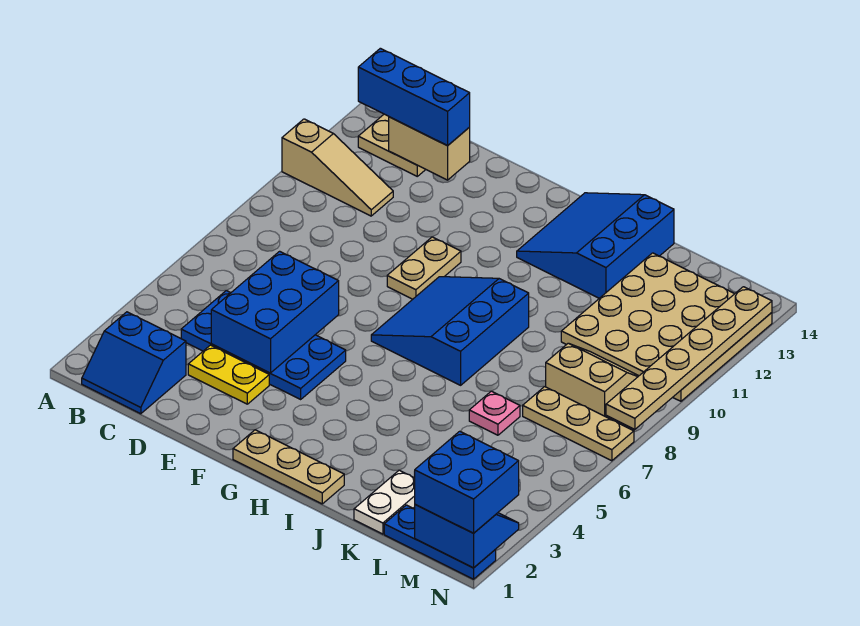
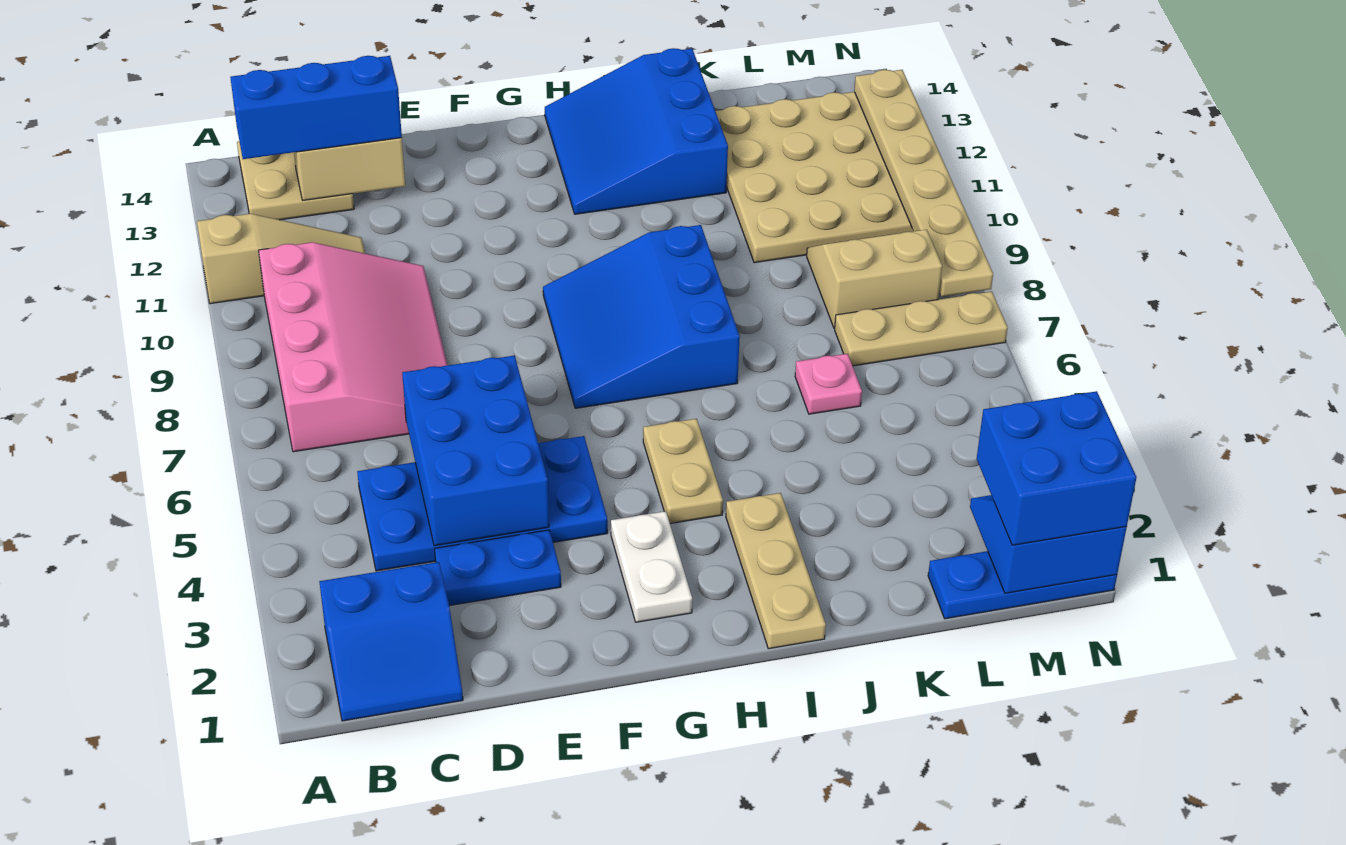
none -> pink 3x4 slope [259,242,447,452]
yellow 1x2 plate [188,345,269,404] -> blue 1x2 plate [435,530,561,606]
tan 1x2 plate [387,237,461,299] -> tan 1x2 plate moved to [643,419,723,524]
tan 1x3 plate [233,430,344,504] -> tan 1x3 plate turned to [726,493,826,649]
white 1x2 plate [354,470,415,534] -> white 1x2 plate moved to [611,511,692,622]

